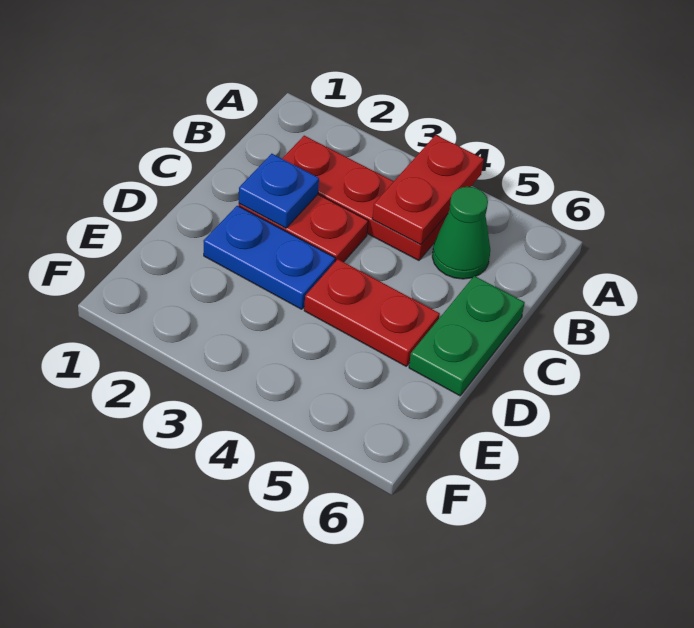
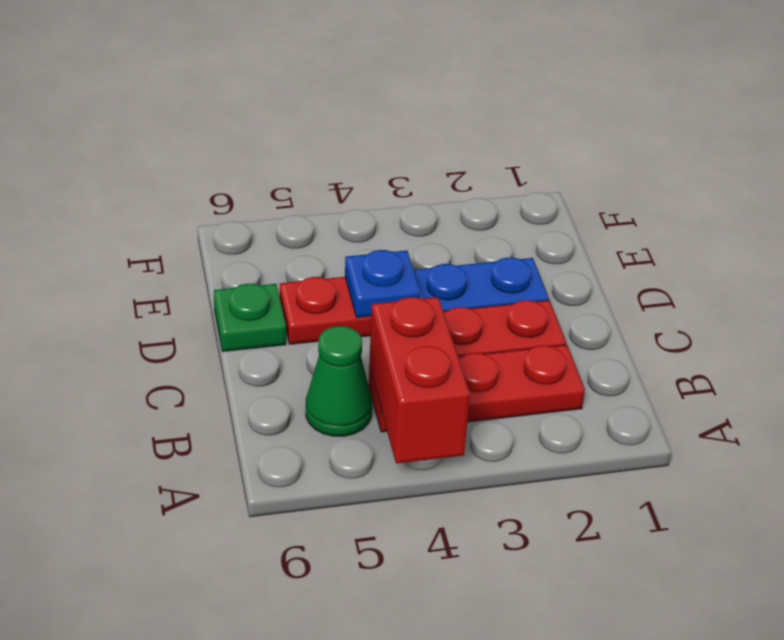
red 1x2 plate [372,135,484,245] -> red 1x2 brick [369,297,470,463]
blue 1x1 plate [239,154,319,228] -> blue 1x1 plate moved to [345,250,420,317]
green 1x2 plate [409,276,525,396] -> green 1x1 plate [214,284,286,352]

